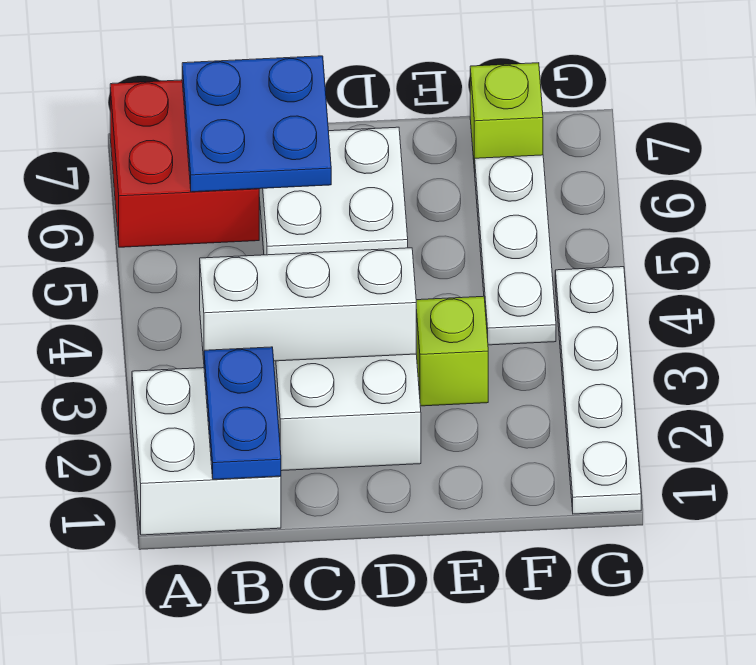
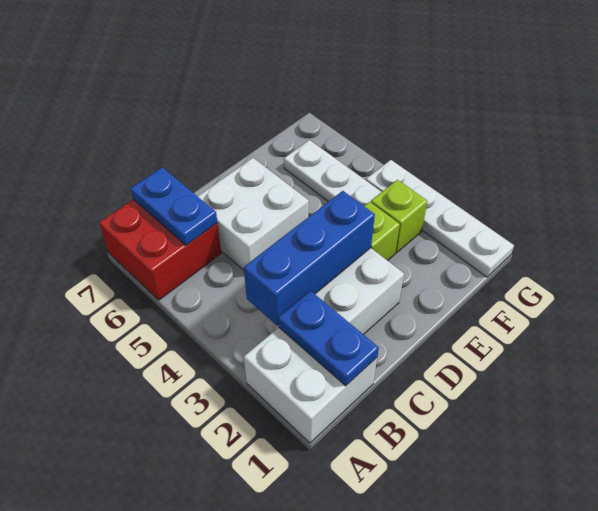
white 1x3 brick [200,248,416,361] -> blue 1x3 brick [244,191,375,325]
blue 2x2 plate [182,56,331,192] -> blue 1x2 plate [131,167,217,245]
lime 1x1 brick [470,63,543,172] -> lime 1x1 brick moved to [371,180,428,253]

